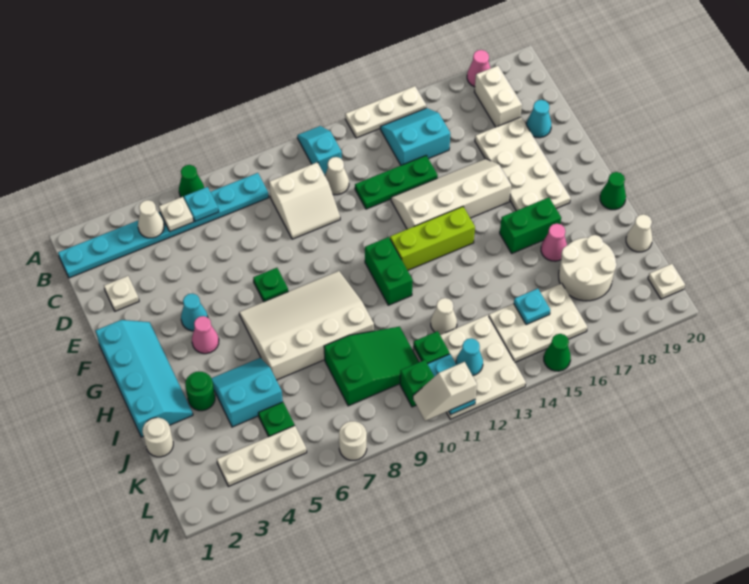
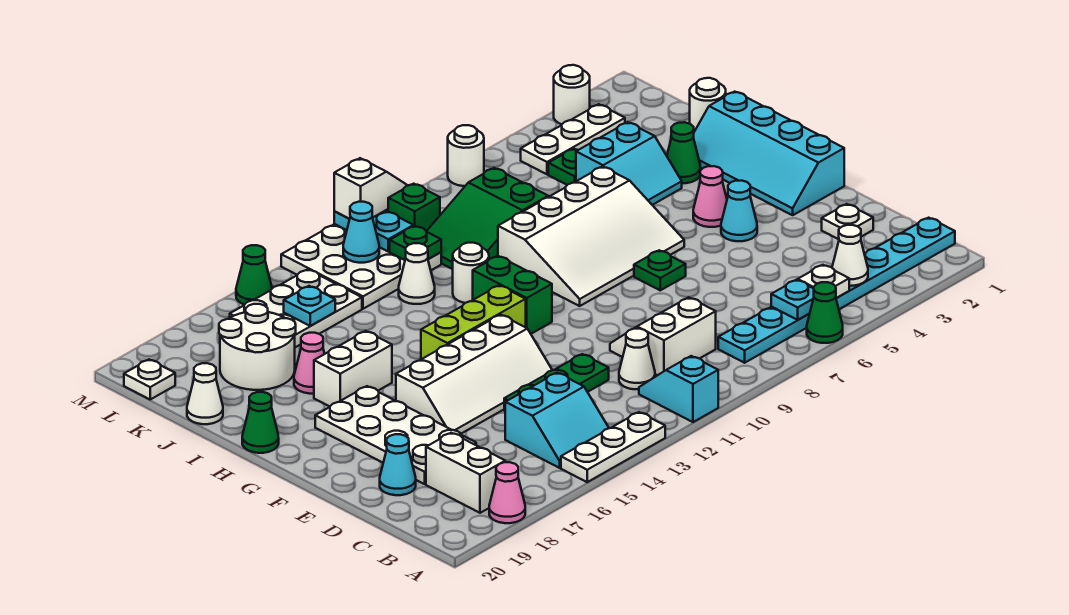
cyan 1x2 slope [297,126,342,175] -> cyan 1x2 slope turned to [639,356,718,422]
green 1x2 brick [500,197,561,253] -> white 1x2 brick [314,331,392,406]
green 1x1 round brick [185,371,215,411] -> green 1x1 cone [667,122,701,183]
none -> white 1x1 round brick [452,243,489,303]
none -> white 1x1 round brick [554,65,590,124]

